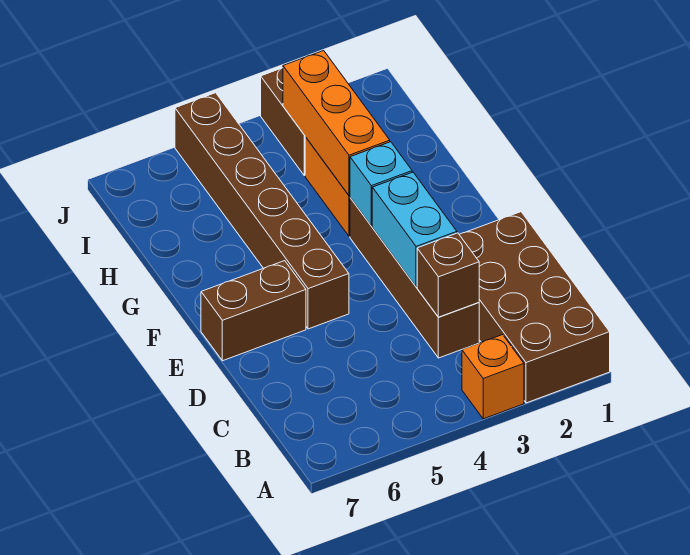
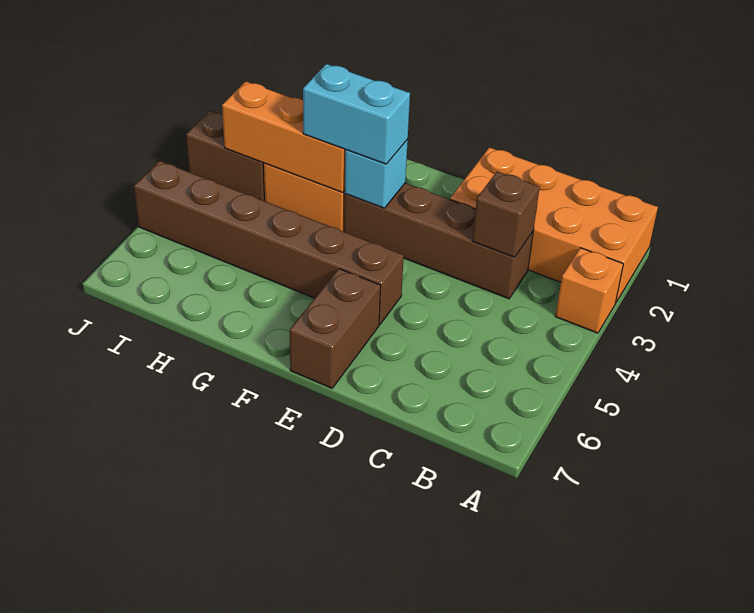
brown 2x4 brick [459,212,610,403] -> orange 2x4 brick [450,147,658,302]
cyan 1x2 brick [372,172,457,287] -> cyan 1x2 brick moved to [303,64,410,164]

